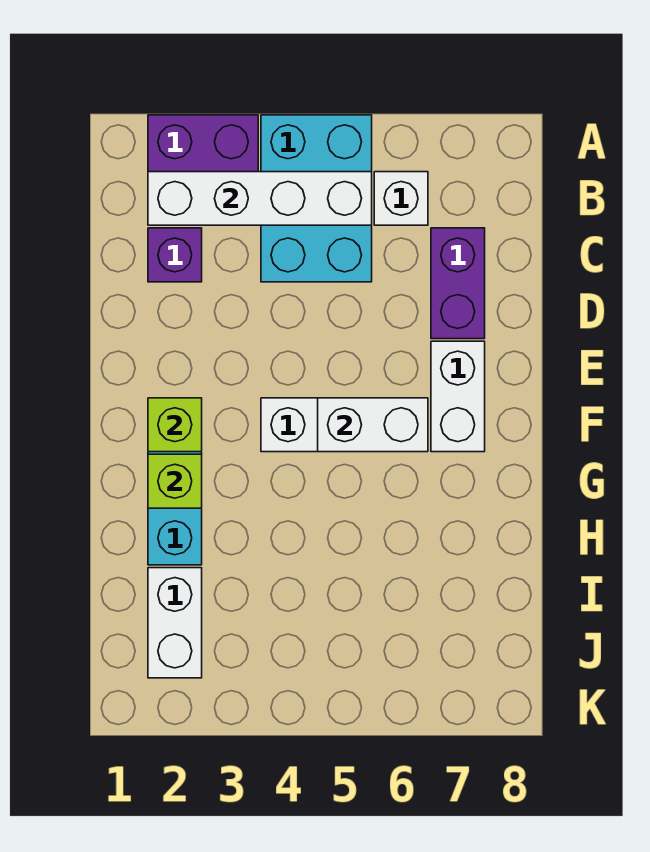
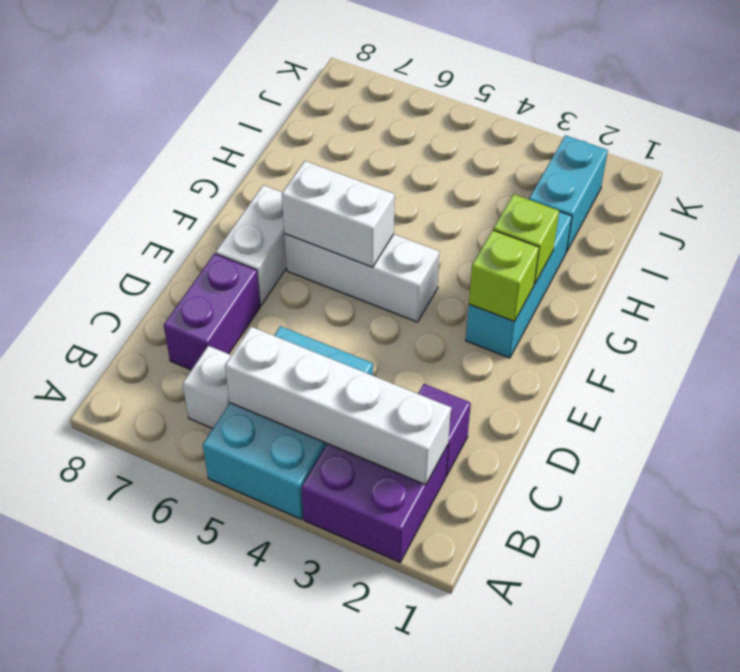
white 1x2 brick [148,568,202,678] -> cyan 1x2 brick [529,135,608,252]

